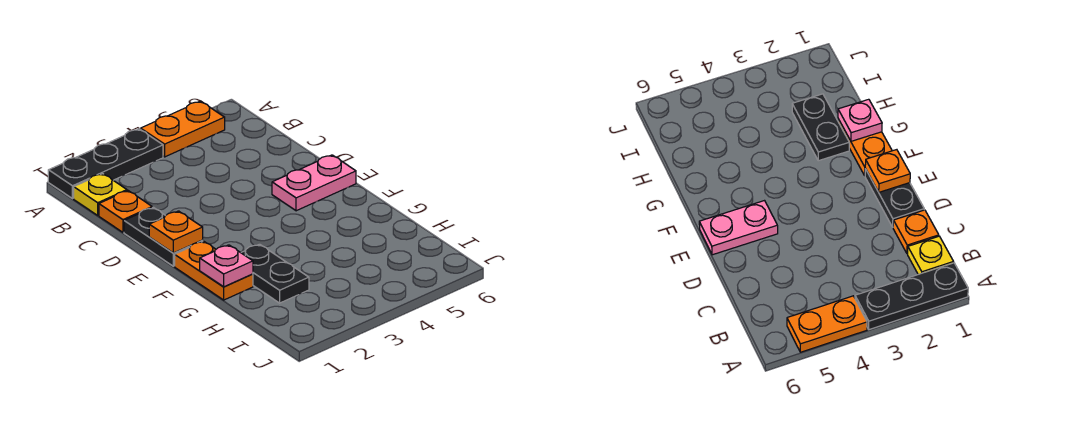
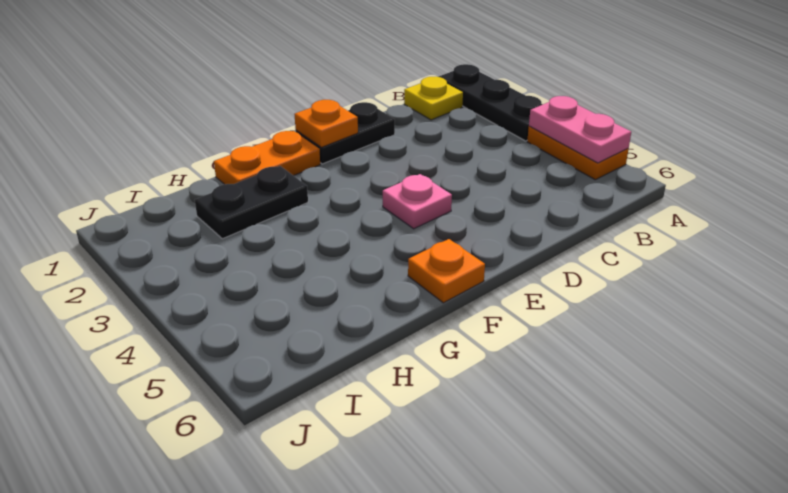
orange 1x1 plate [99,191,152,232] -> orange 1x1 plate moved to [408,239,485,303]
pink 1x2 plate [272,155,356,211] -> pink 1x2 plate moved to [529,96,631,163]
pink 1x1 plate [200,245,253,287] -> pink 1x1 plate moved to [383,174,452,229]

